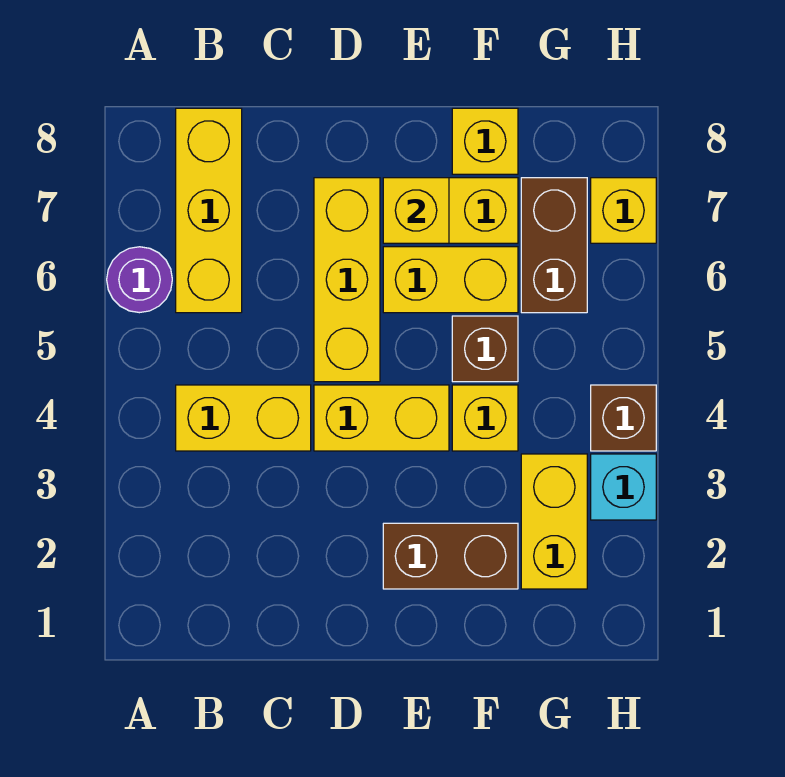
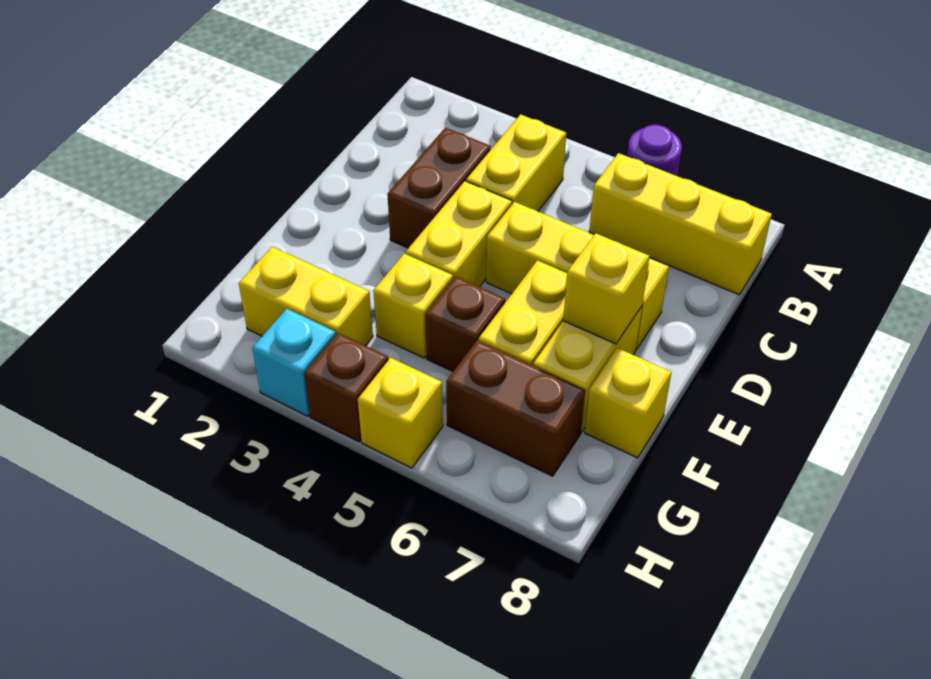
brown 1x2 brick [383,523,518,589] -> brown 1x2 brick moved to [388,128,491,248]
yellow 1x1 brick [591,178,656,243] -> yellow 1x1 brick moved to [358,358,443,468]

